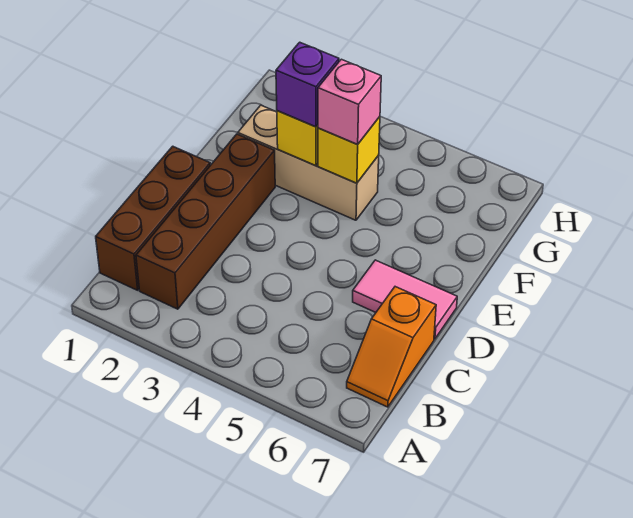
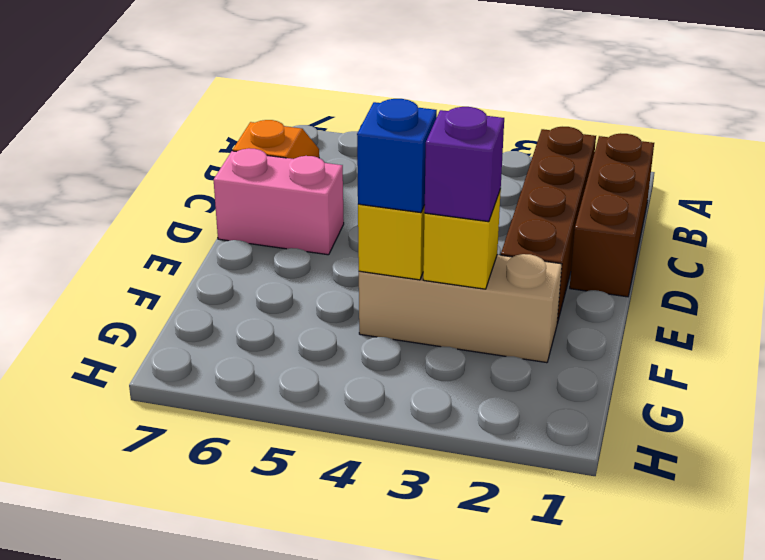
pink 1x2 tile [353,260,457,339] -> pink 1x2 brick [214,148,344,255]
pink 1x1 brick [318,59,381,145] -> blue 1x1 brick [357,99,437,213]

